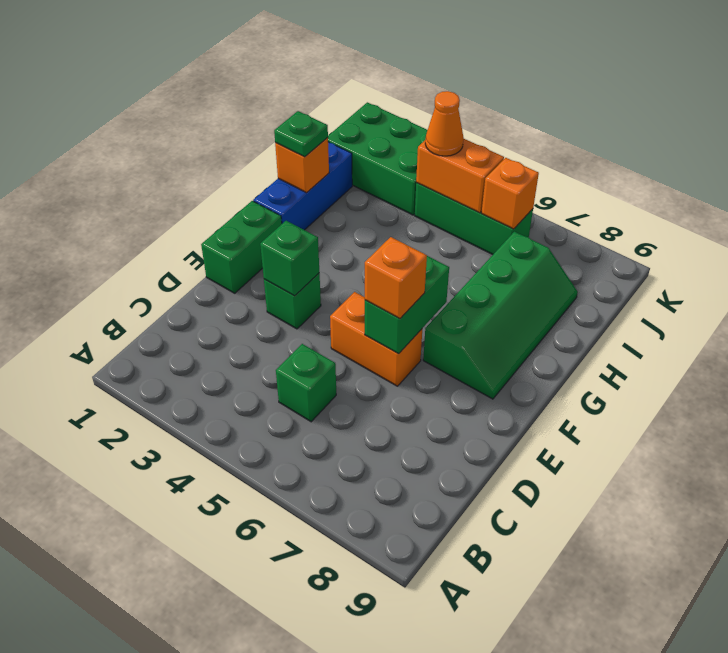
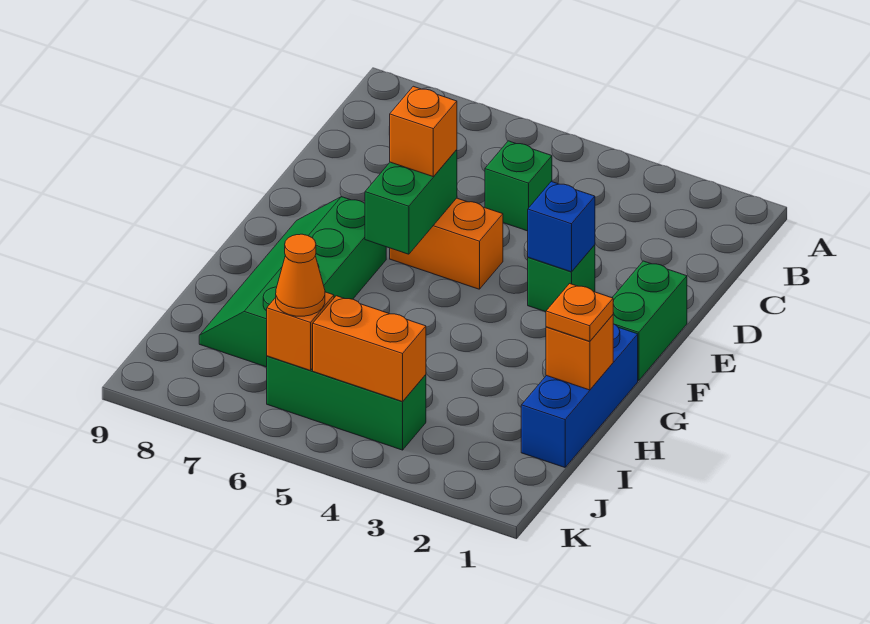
green 1x1 brick [260,221,319,296] -> blue 1x1 brick [528,182,595,272]
green 1x1 plate [274,111,328,157] -> orange 1x1 plate [546,284,613,341]
green 2x3 brick [328,102,427,215] -> none
orange 1x1 cone [425,91,464,156] -> orange 1x1 cone moved to [276,234,325,316]

